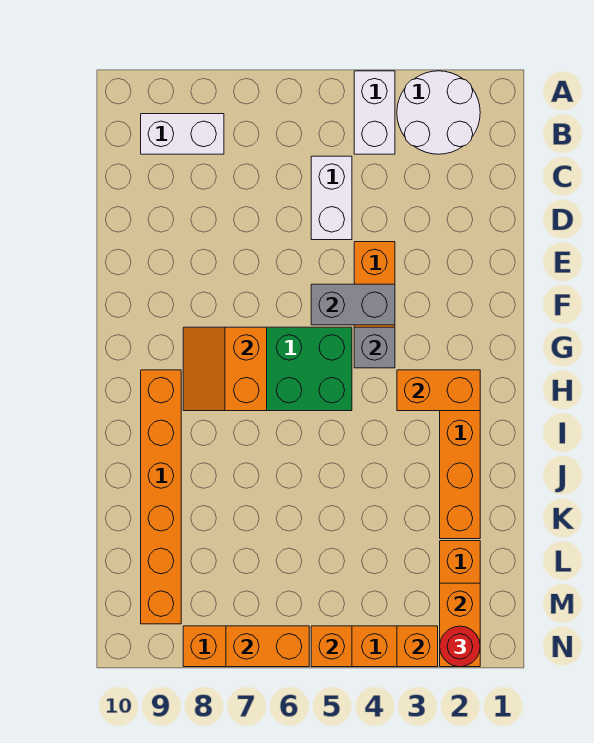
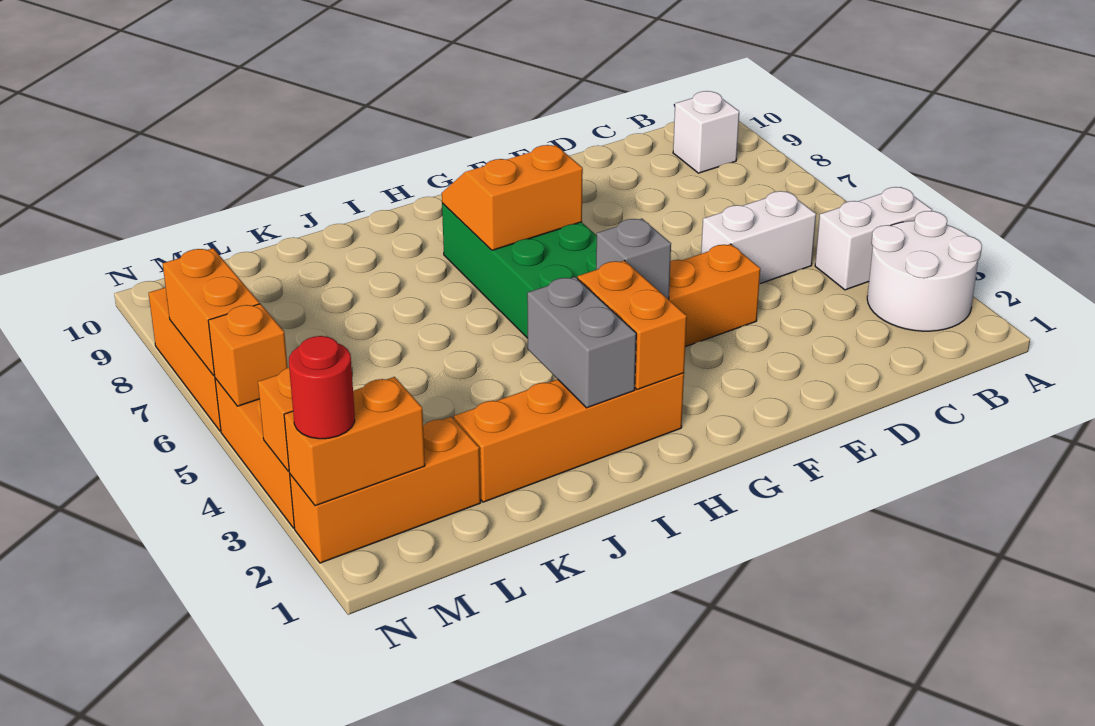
white 1x2 brick [141,114,224,154] -> white 1x1 brick [673,91,739,173]
grey 1x2 brick [311,284,395,325] -> grey 1x2 brick moved to [527,277,636,408]
orange 1x6 brick [141,370,181,624] -> none

